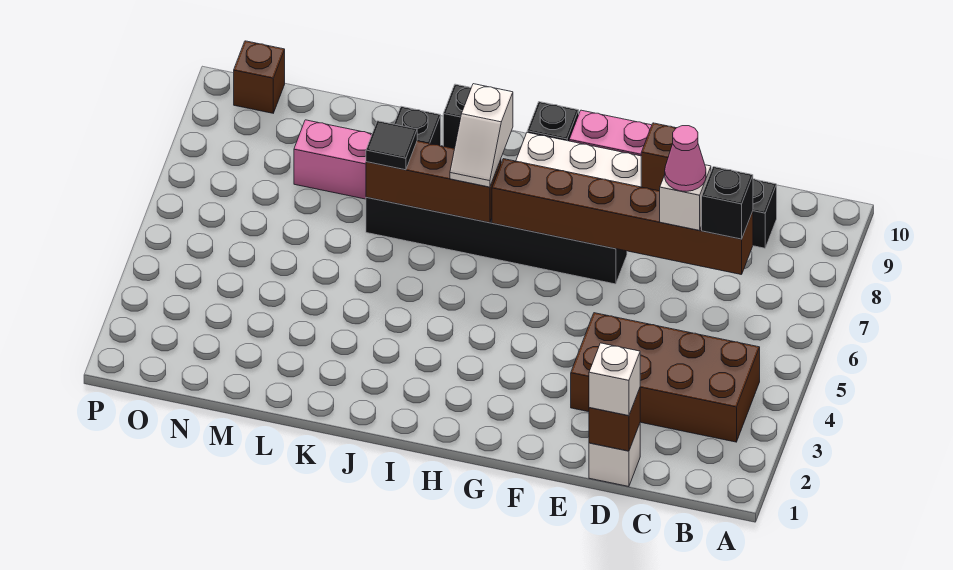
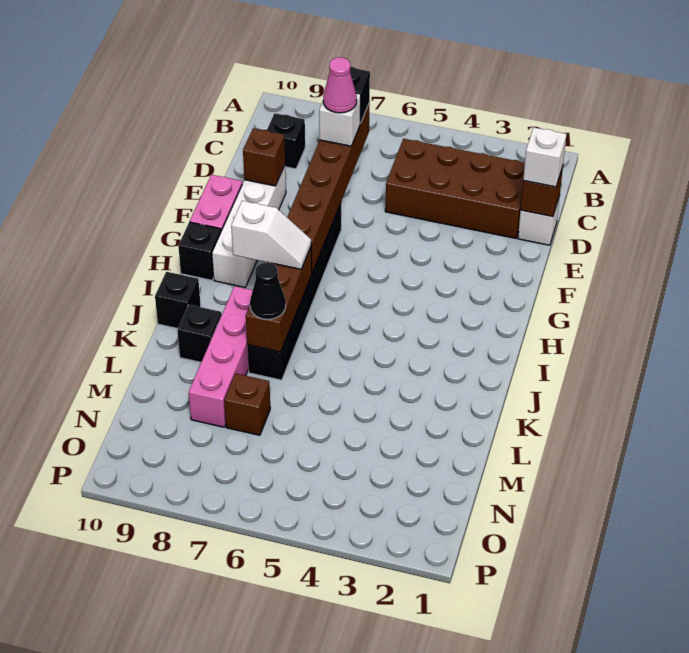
brown 2x4 brick [571,313,760,442] -> brown 2x4 brick turned to [385,139,525,238]
black 1x1 tile [366,121,417,170] -> black 1x1 cone [250,263,286,319]
brown 1x1 brick [234,41,285,113] -> brown 1x1 brick moved to [224,374,270,435]

